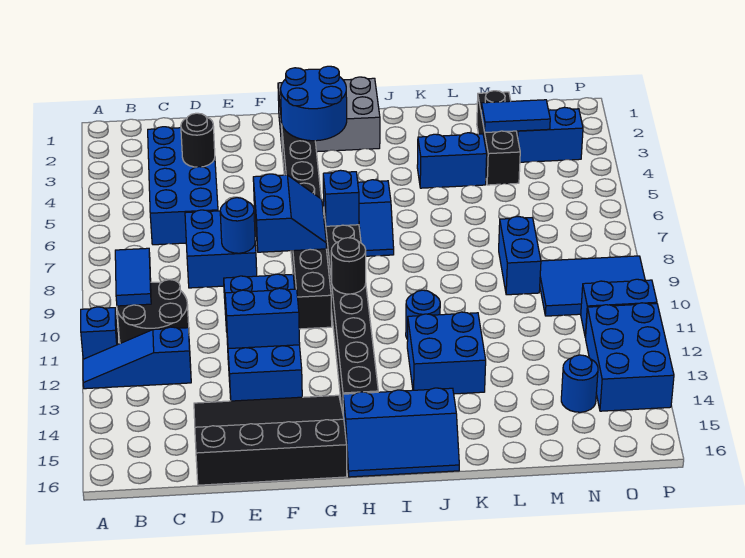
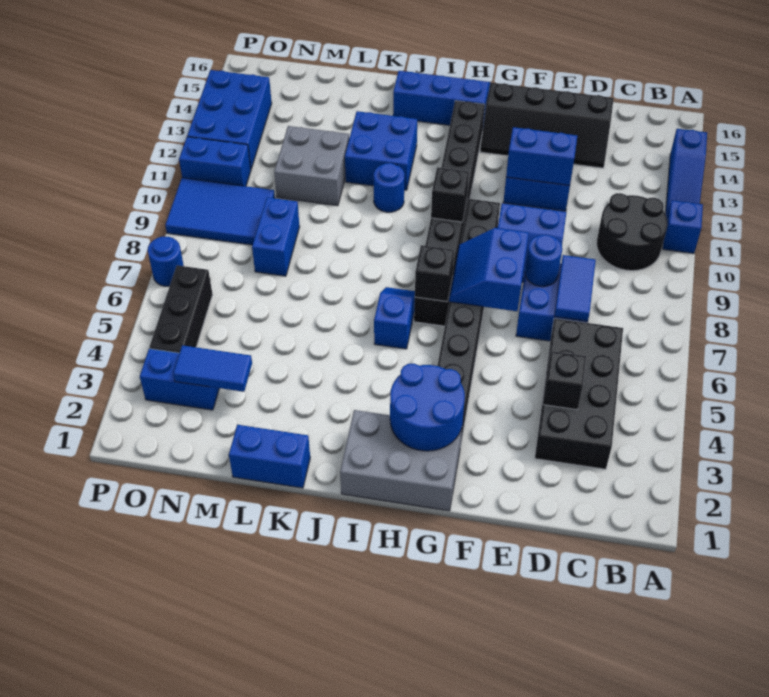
blue 1x3 slope [83,327,191,389] -> blue 1x3 slope turned to [666,129,707,217]
blue 1x2 tile [115,248,151,306] -> blue 1x2 tile moved to [554,255,596,321]
blue 2x4 brick [148,127,218,245] -> black 2x4 brick [535,318,623,469]
black 1x1 round brick [181,113,215,167] -> black 1x1 brick [543,351,586,410]
black 3x4 slope [194,395,347,485] -> black 2x4 slope [480,83,614,168]
blue 1x1 brick [323,170,359,226] -> black 1x1 brick [415,245,454,302]
black 1x1 round brick [331,238,366,294] -> black 1x1 brick [431,167,469,222]
blue 1x2 brick [417,133,487,188] -> blue 1x2 brick moved to [229,425,310,488]
none -> grey 2x2 brick [274,126,349,206]
black 1x3 brick [477,91,520,185] -> black 1x3 brick moved to [149,265,213,353]
blue 1x1 round brick [561,355,598,412] -> blue 1x1 round brick moved to [148,237,184,286]

